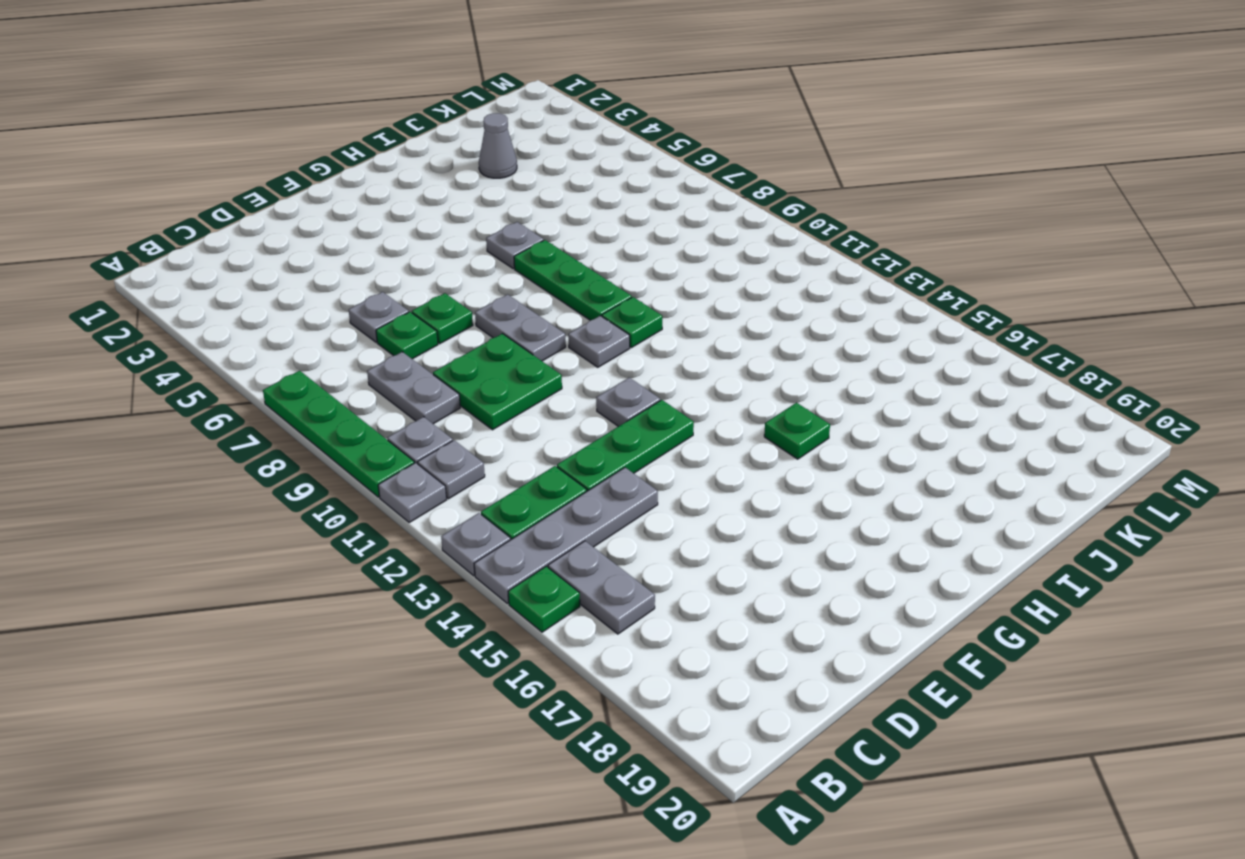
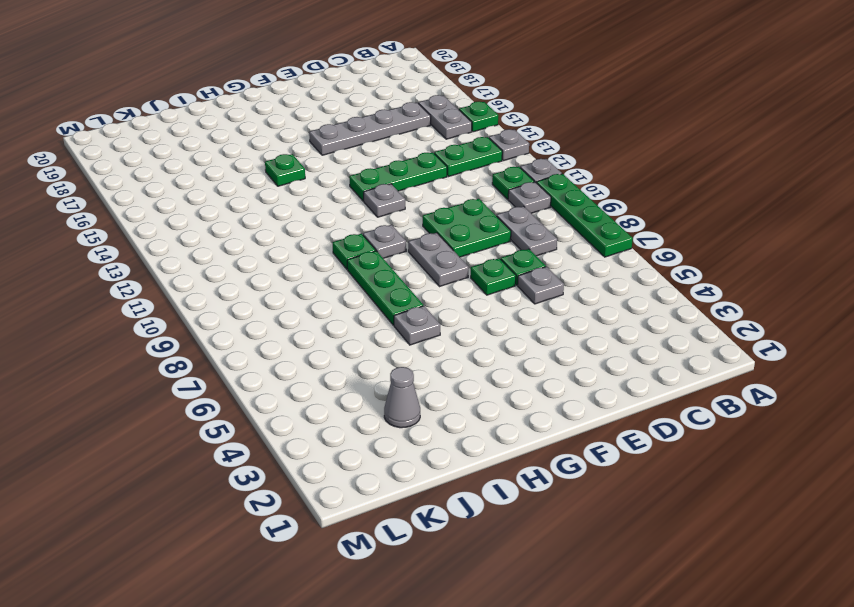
grey 1x4 plate [474,468,658,603] -> grey 1x4 plate moved to [309,102,431,155]
grey 1x1 plate [418,440,485,499] -> green 1x1 plate [492,167,534,199]

